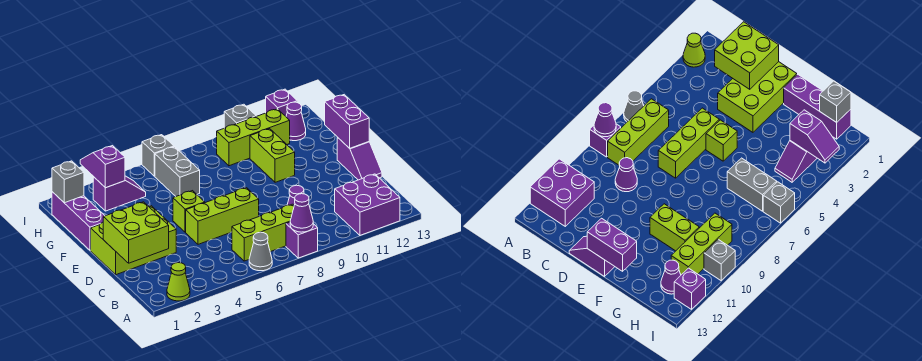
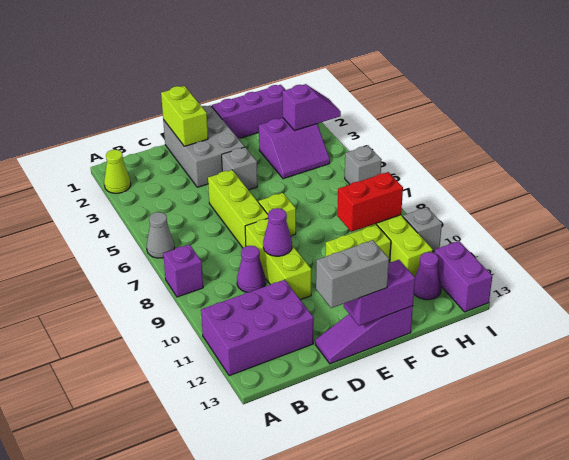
purple 1x1 cone [290,194,313,232] -> purple 1x1 cone moved to [263,208,292,256]
purple 2x2 brick [335,174,400,236] -> purple 2x3 brick [201,280,314,376]
lime 1x3 brick [232,204,294,261] -> lime 1x3 brick moved to [245,218,311,300]
lime 2x2 brick [103,202,169,263] -> lime 1x2 brick [161,86,208,146]
lime 2x3 brick [91,206,176,275] -> grey 2x3 brick [163,105,245,187]
purple 1x2 slope [337,138,382,180] -> purple 1x3 slope [315,306,413,364]
lime 1x1 brick [173,191,205,232] -> lime 1x1 brick moved to [258,193,296,236]
grey 1x2 brick [155,147,200,196] -> grey 1x2 brick moved to [316,240,389,308]
none -> red 1x2 brick [337,172,403,232]
grey 1x1 brick [52,161,84,203] -> grey 1x1 brick moved to [222,147,257,190]
purple 1x2 slope [93,176,146,211] -> purple 2x2 slope [259,118,330,179]
purple 1x1 brick [266,89,297,116] -> purple 1x2 brick [434,241,492,312]

